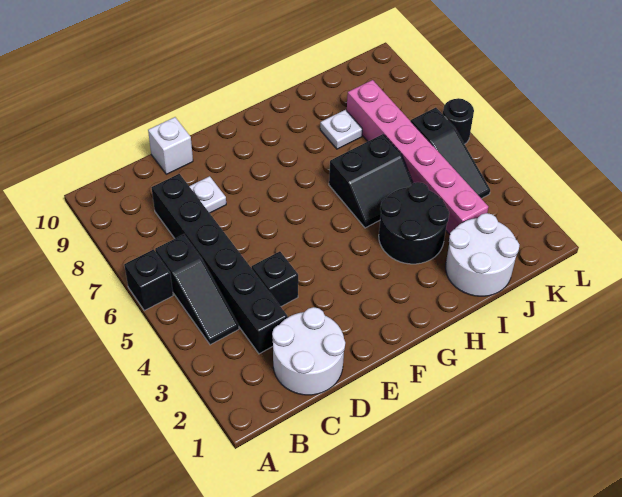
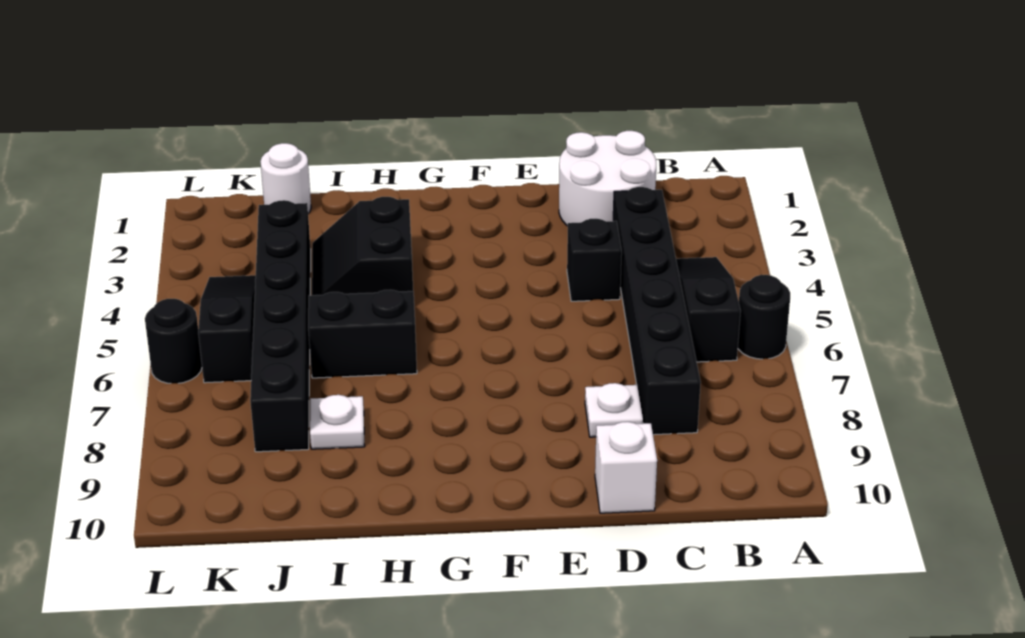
black 1x1 brick [124,249,173,311] -> black 1x1 round brick [738,275,790,359]
black 2x2 round brick [379,182,449,264] -> black 2x2 slope [312,197,413,295]
white 2x2 round brick [446,213,519,296] -> white 1x1 round brick [260,143,311,213]
pink 1x6 brick [347,80,488,234] -> black 1x6 brick [250,200,311,452]

